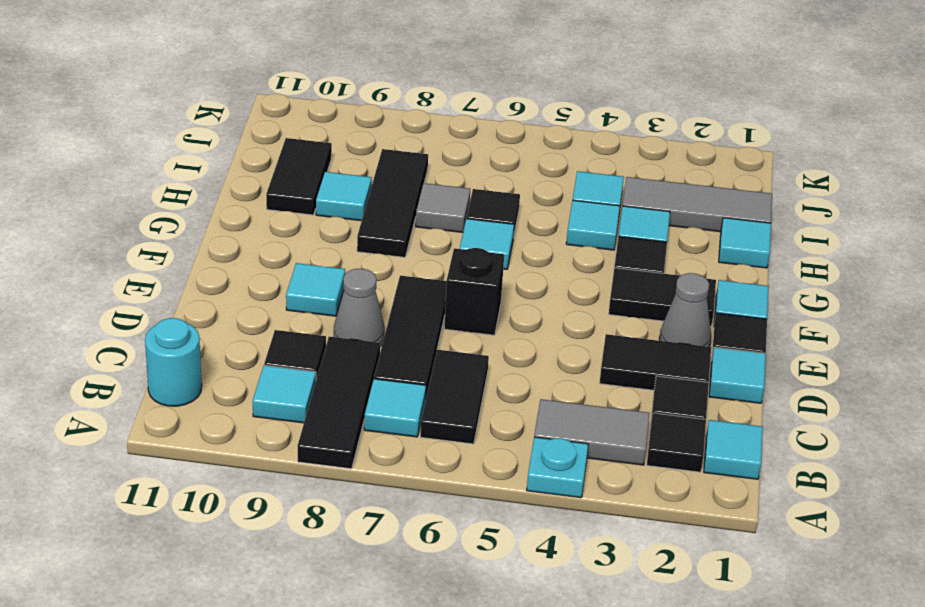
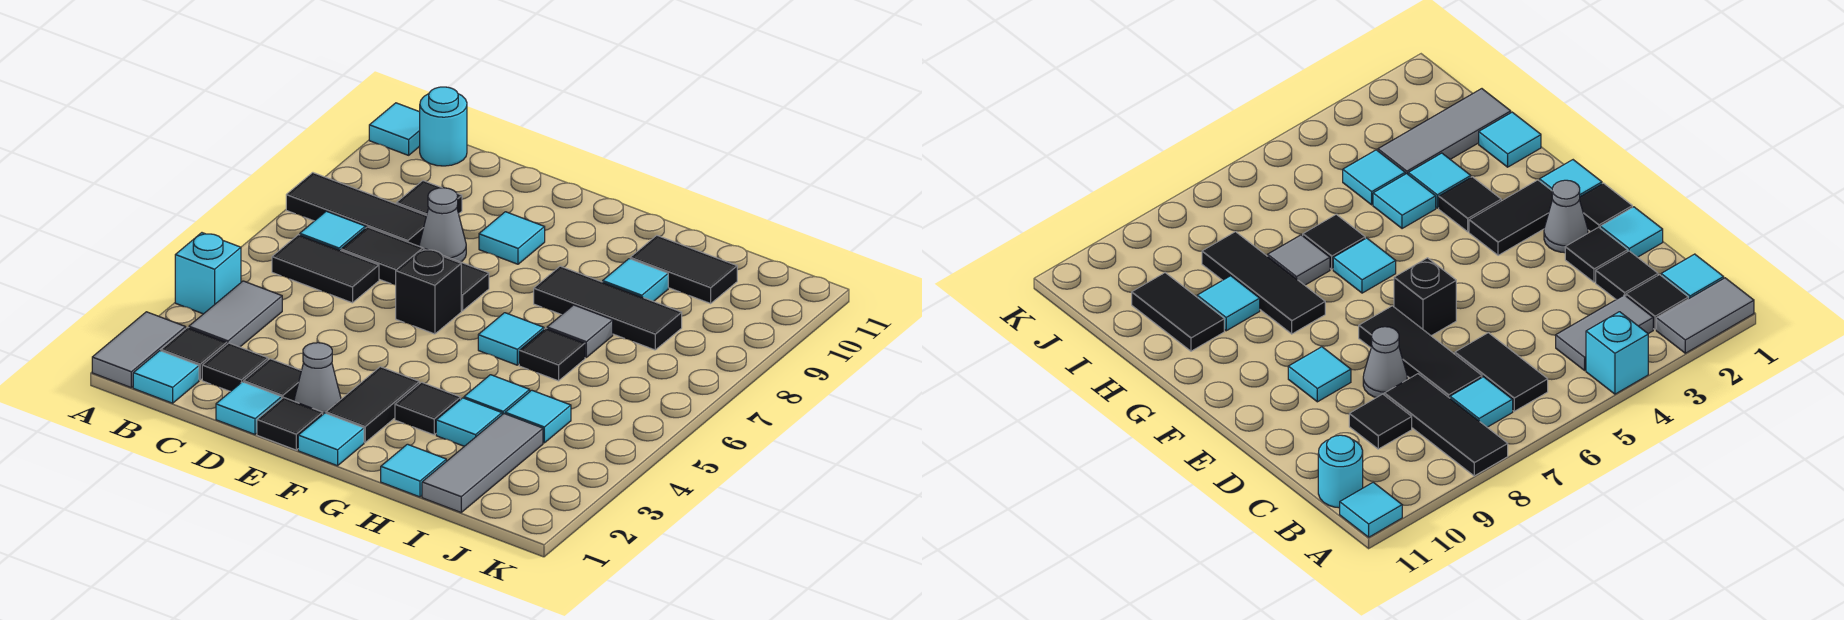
none -> grey 1x2 tile [92,312,186,388]
cyan 1x1 plate [527,437,588,498] -> cyan 1x1 brick [175,233,241,314]
cyan 1x1 tile [253,365,316,423] -> cyan 1x1 tile moved to [369,103,420,155]
black 1x2 tile [600,334,711,390] -> black 1x1 tile [244,359,301,401]

